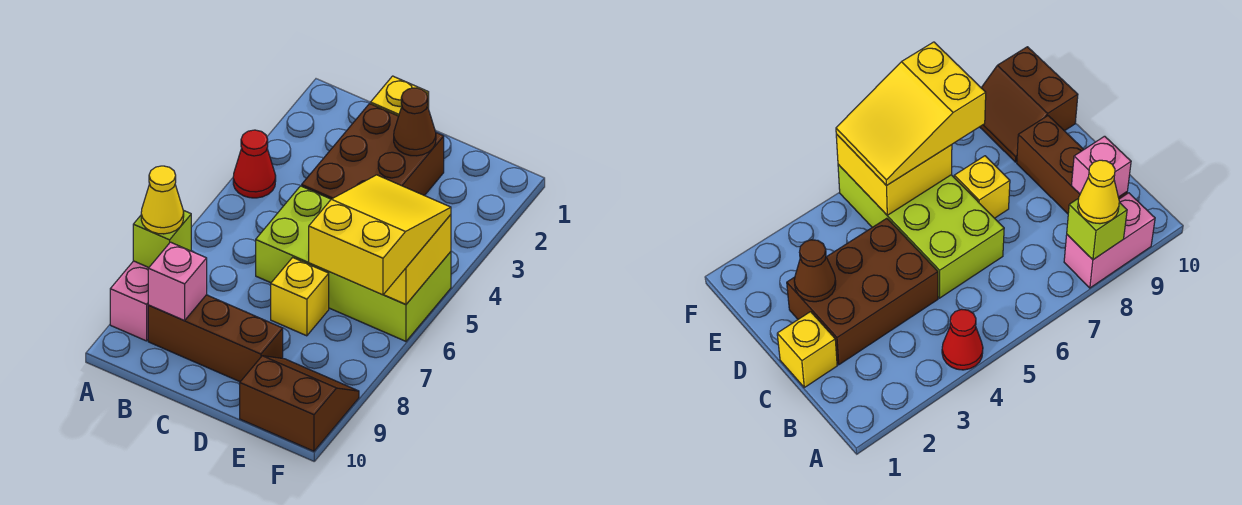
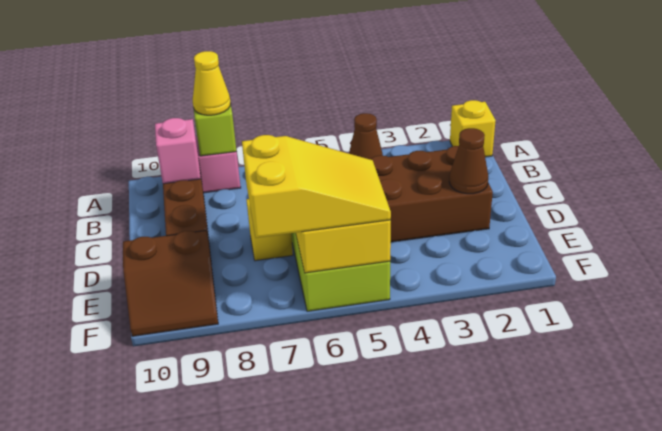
red 1x1 cone [233,130,276,198] -> brown 1x1 cone [349,113,383,159]
yellow 1x1 brick [371,76,429,116] -> yellow 1x1 brick moved to [450,100,496,157]
brown 2x2 slope [240,356,359,451] -> brown 2x2 slope turned to [123,230,218,336]

